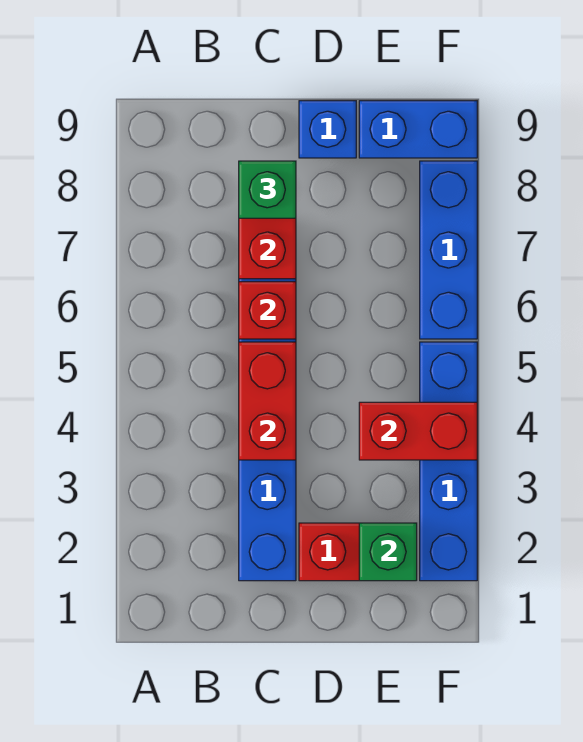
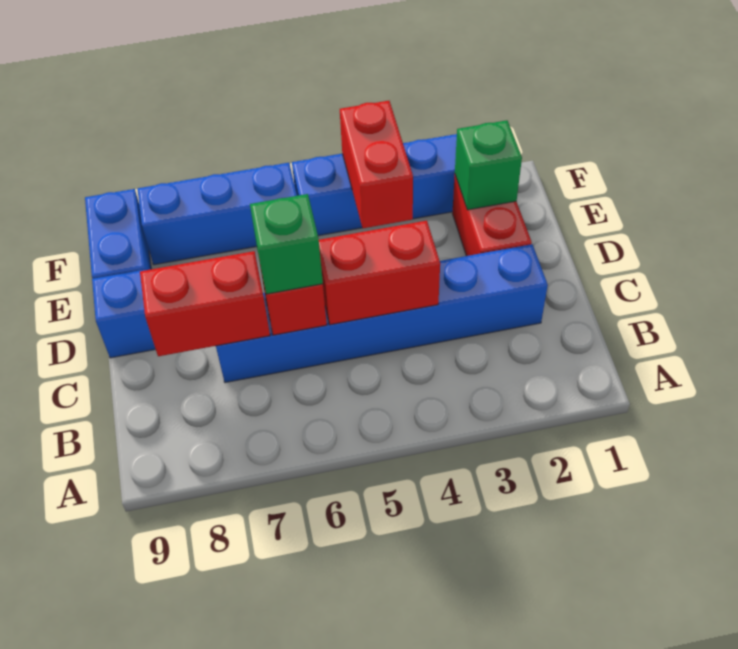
green 1x1 brick [239,161,296,218] -> green 1x1 brick moved to [250,194,323,294]

